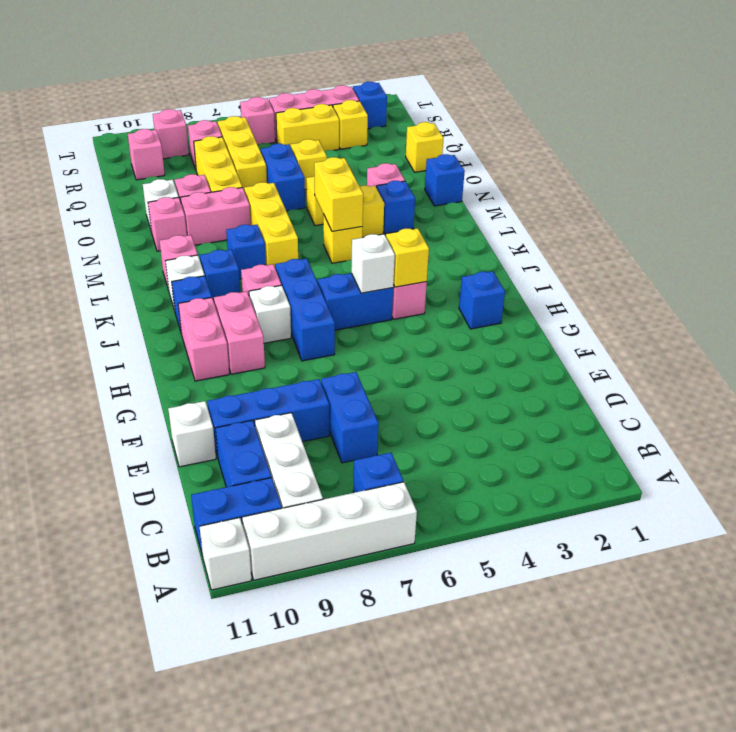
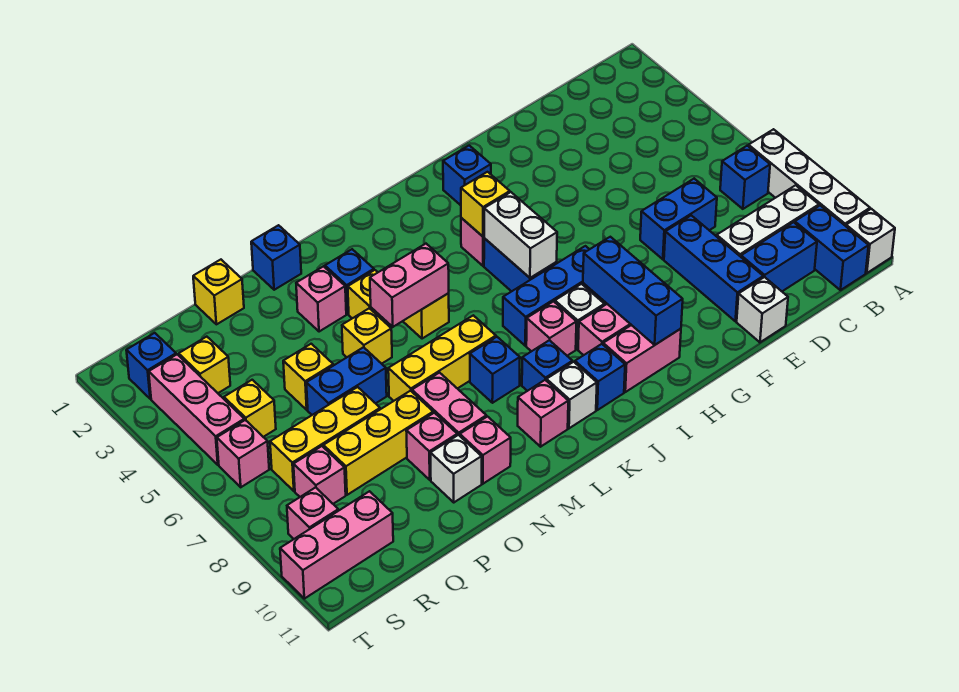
none -> blue 1x3 brick [583,237,683,345]
white 1x1 brick [351,234,395,293] -> white 1x2 brick [484,192,557,278]
yellow 1x2 brick [314,157,363,232] -> pink 1x2 brick [370,244,449,327]
yellow 1x2 brick [276,104,339,151] -> yellow 1x1 brick [224,380,276,437]
pink 1x1 brick [128,129,165,180] -> pink 1x3 brick [280,491,393,599]

